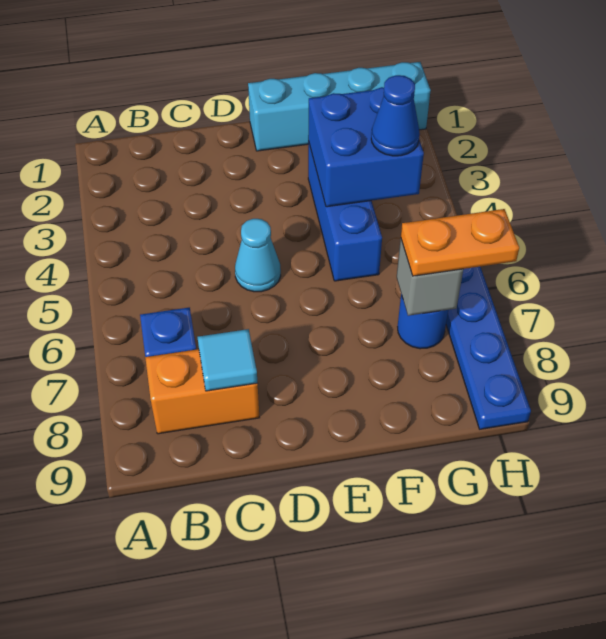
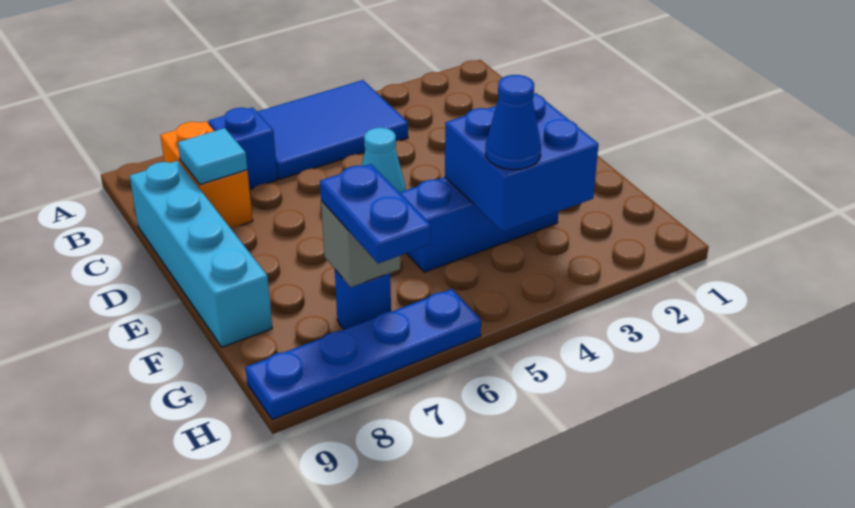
none -> blue 2x3 tile [257,80,408,179]
cyan 1x4 brick [248,62,431,151] -> cyan 1x4 brick moved to [130,161,272,347]
orange 1x2 plate [401,209,519,276] -> blue 1x2 plate [320,164,431,263]

